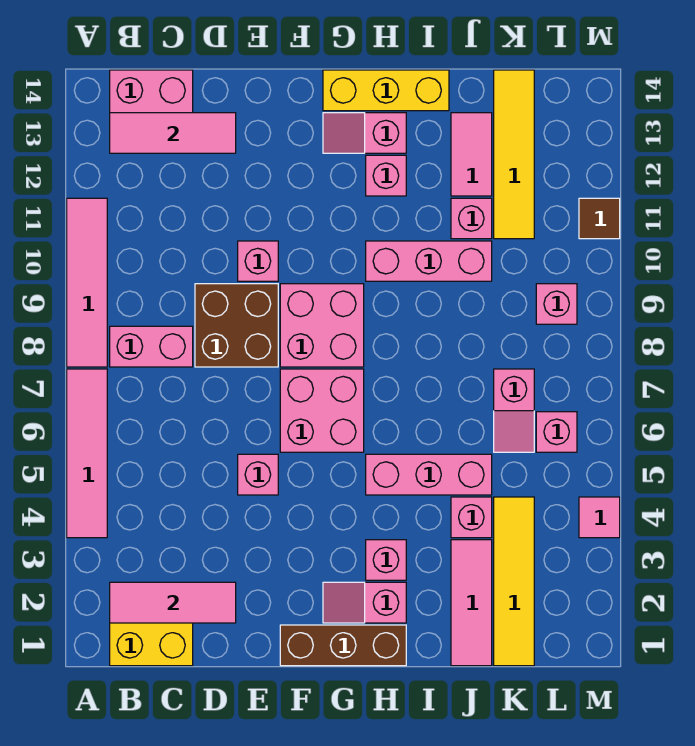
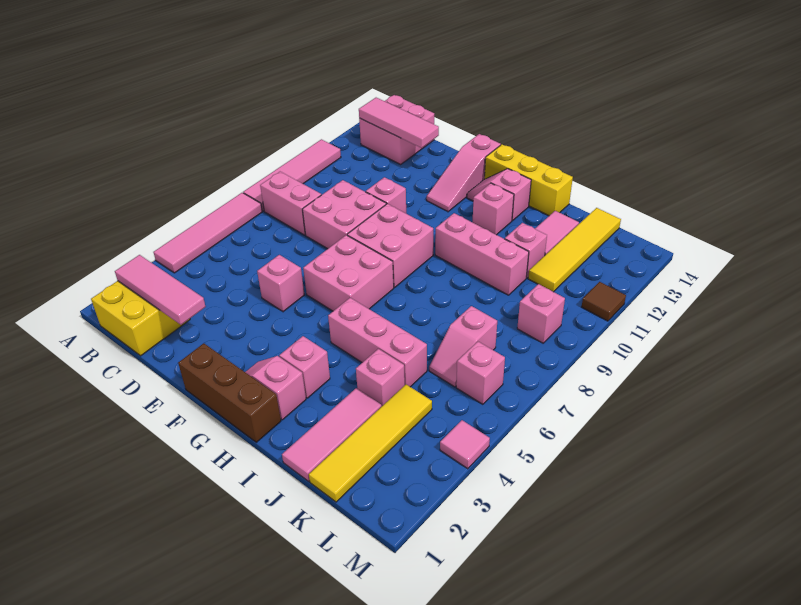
brown 2x2 brick [195,284,278,367] -> pink 2x2 brick [302,180,386,249]
none -> pink 1x3 slope [427,134,501,212]

